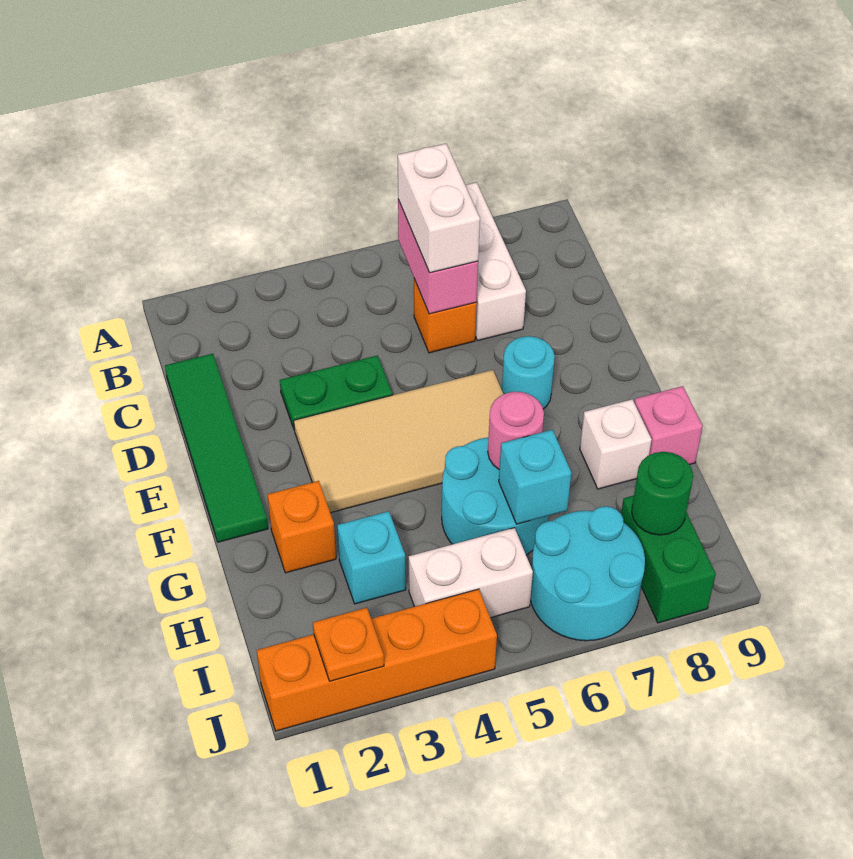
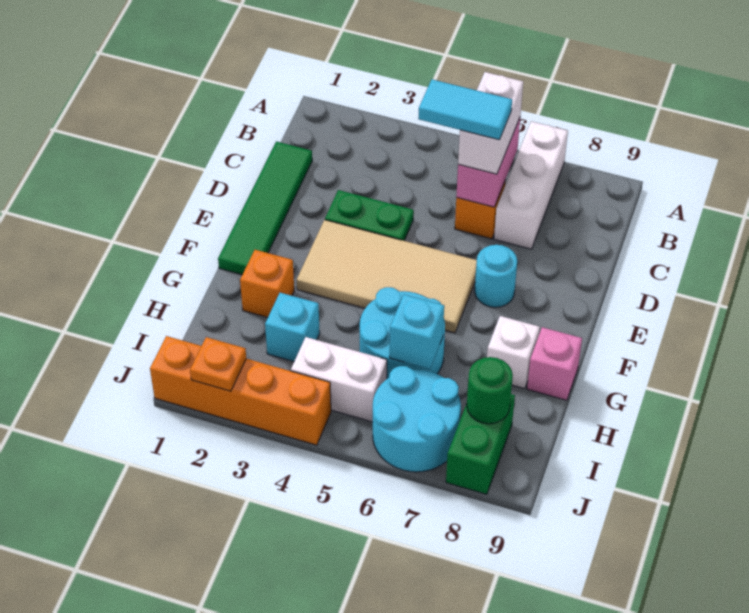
none -> cyan 1x2 tile [418,79,512,140]
pink 1x1 round brick [488,392,544,469] -> none

